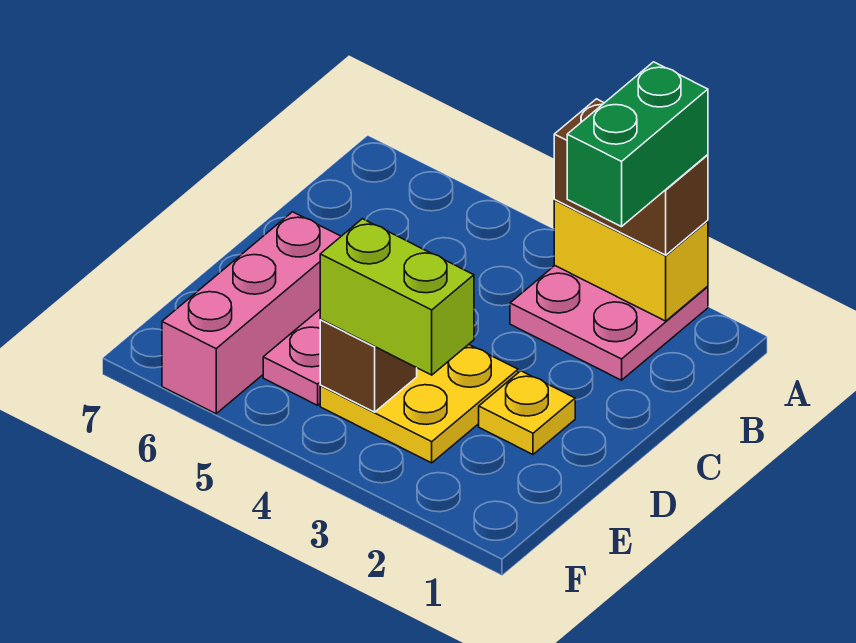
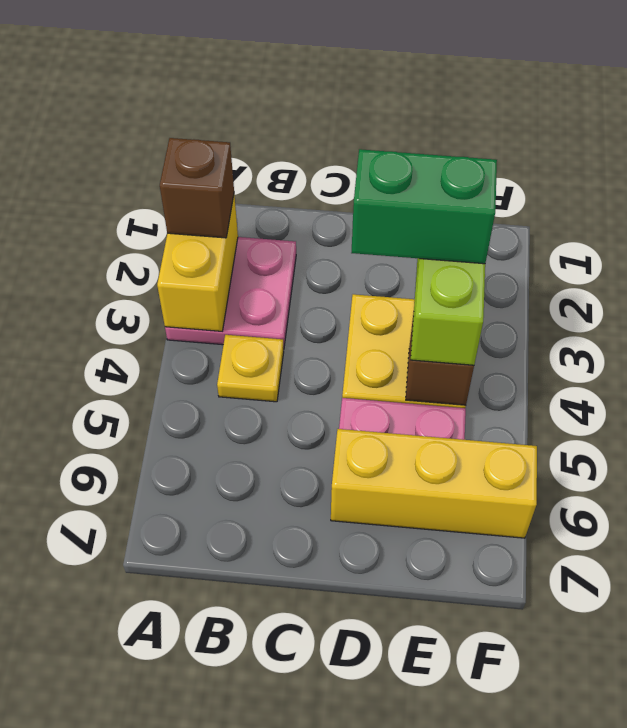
brown 1x2 brick [554,99,708,255] -> brown 1x1 brick [160,138,234,238]
green 1x2 brick [567,62,708,227] -> green 1x2 brick moved to [351,149,497,264]
yellow 1x1 plate [479,371,575,454] -> yellow 1x1 plate moved to [217,335,284,402]
pink 1x3 brick [162,212,341,414] -> yellow 1x3 brick [331,429,537,538]

